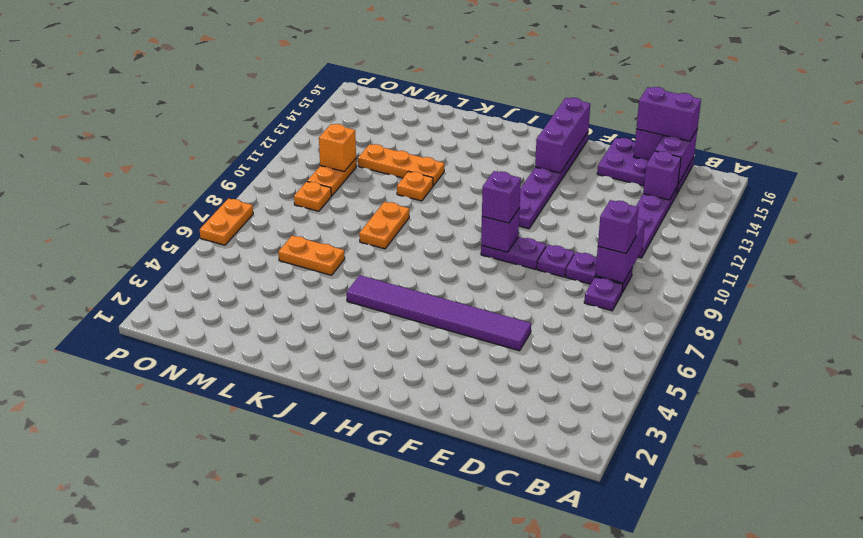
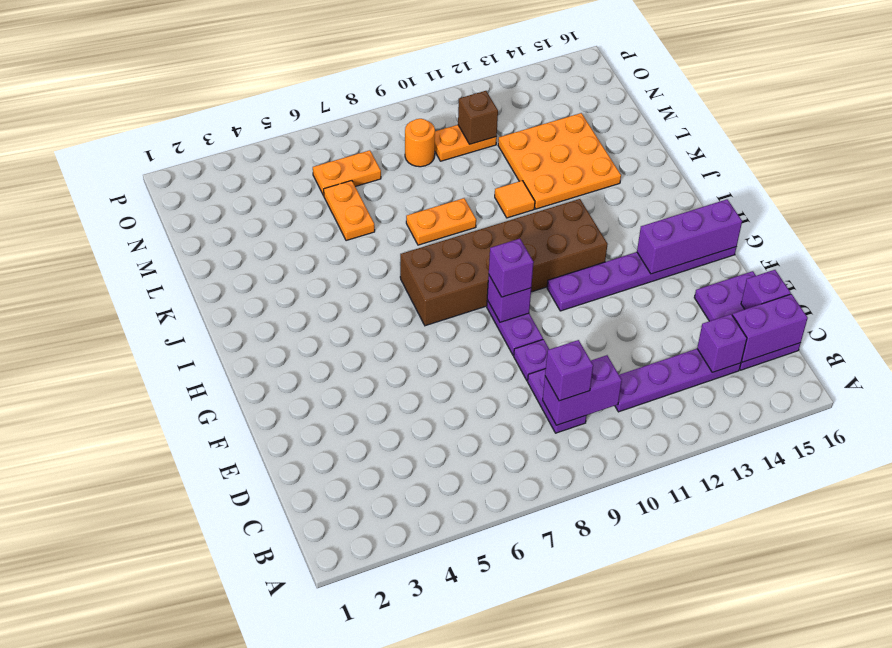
purple 1x1 plate [584,277,623,311] -> none
purple 1x2 brick [636,87,701,141] -> none
purple 1x6 tile [347,275,531,351] -> none
none -> brown 2x6 brick [400,199,608,326]
orange 1x1 plate [397,171,433,201] -> orange 1x1 tile [495,181,535,218]
orange 1x3 plate [358,144,444,186] -> orange 3x3 plate [498,113,621,209]
orange 1x1 plate [294,182,331,211] -> orange 1x1 round brick [405,119,435,167]
orange 1x1 brick [319,124,356,172] -> brown 1x1 brick [458,91,498,144]
orange 1x2 plate [199,198,253,245] -> orange 1x2 plate moved to [313,150,381,196]

